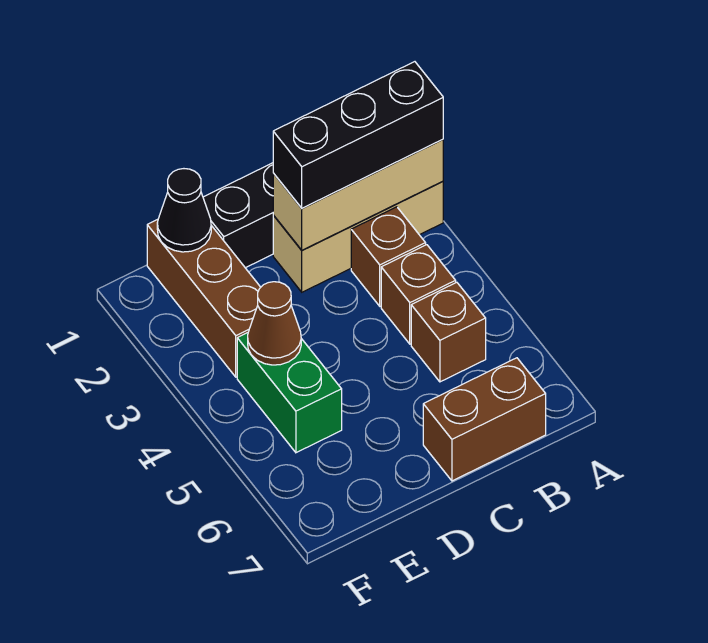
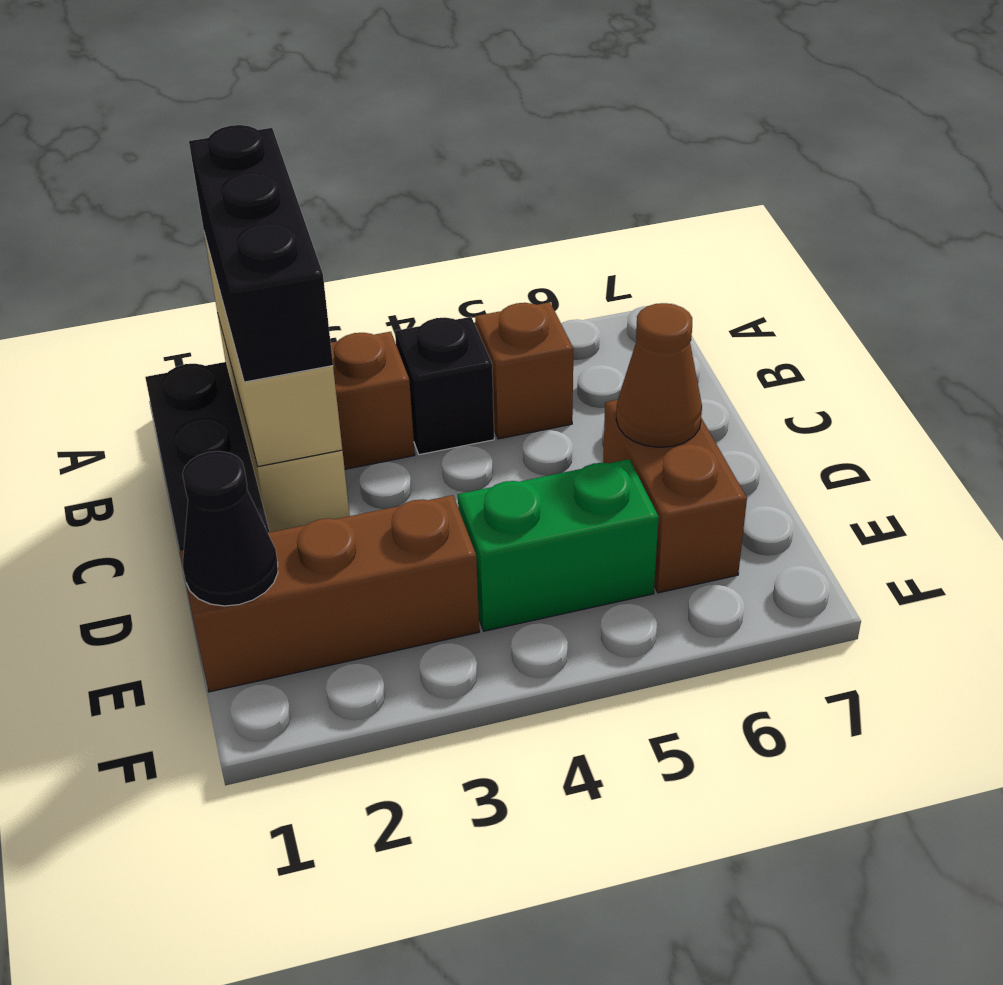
brown 1x1 brick [381,245,456,344] -> black 1x1 brick [395,317,494,455]
brown 1x2 brick [423,358,546,481] -> brown 1x2 brick moved to [603,400,747,593]
brown 1x1 cone [248,282,301,365] -> brown 1x1 cone moved to [616,303,702,447]

